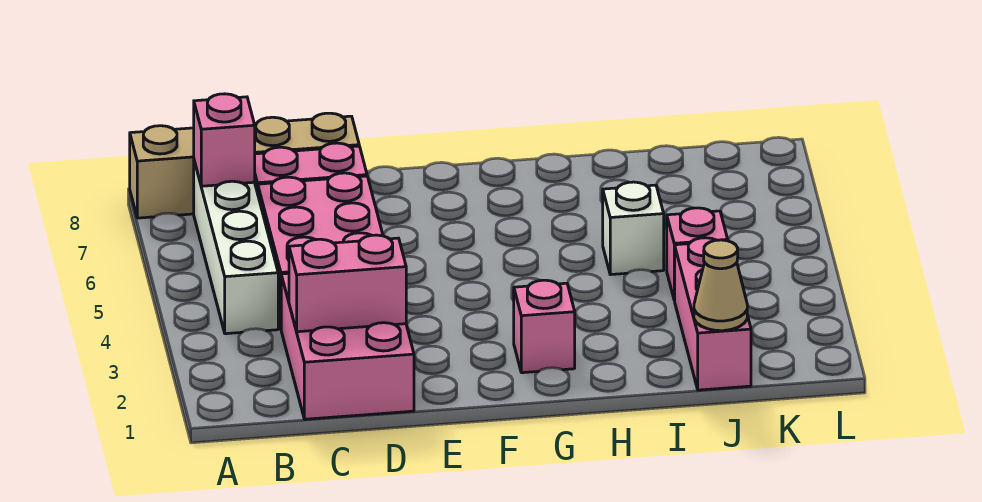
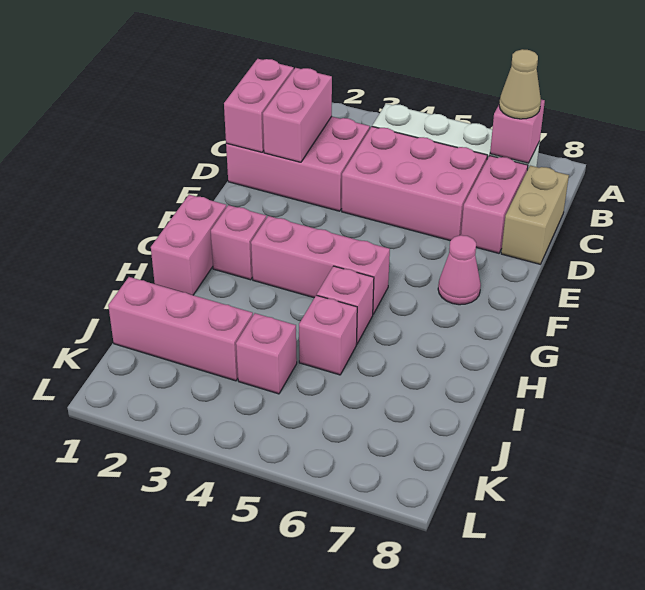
tan 1x4 brick [130,113,359,218] -> tan 1x2 brick [501,166,569,264]
none -> pink 1x2 brick [224,59,294,152]
none -> pink 1x1 cone [438,235,481,305]
none -> pink 1x2 brick [151,195,226,295]
none -> pink 1x3 brick [251,216,390,314]
none -> pink 1x1 brick [317,266,374,344]
white 1x1 brick [603,182,664,275] -> pink 1x1 brick [299,295,357,375]
tan 1x1 cone [694,240,747,331] -> tan 1x1 cone moved to [499,49,541,119]

